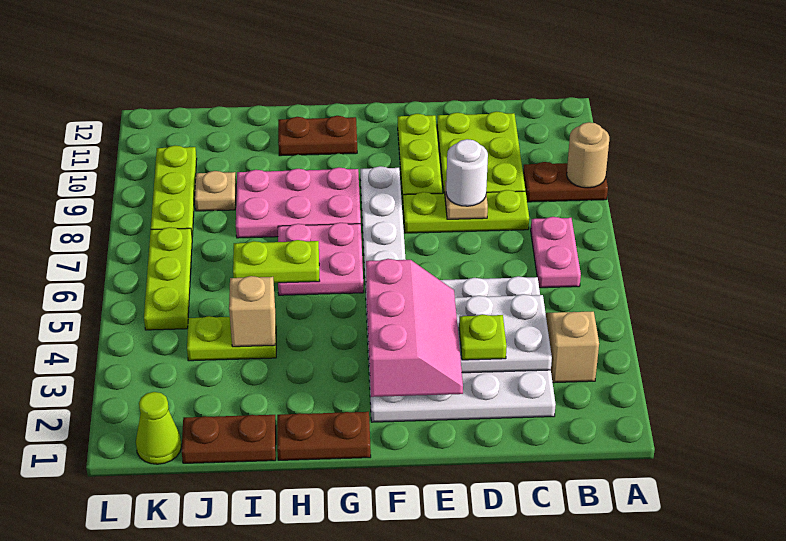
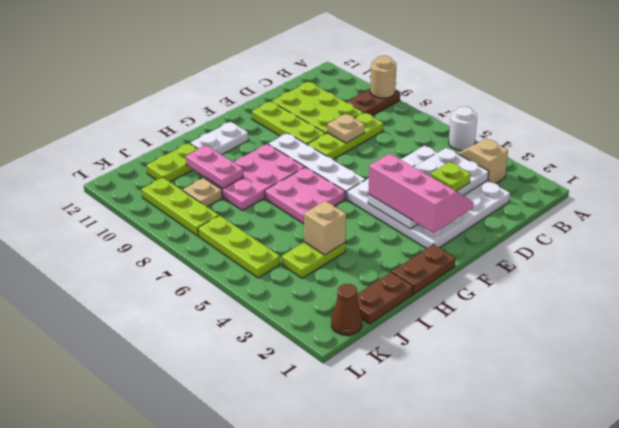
pink 1x2 plate [531,217,581,288] -> pink 1x2 plate moved to [186,145,243,189]
white 1x1 round brick [446,139,488,206] -> white 1x1 round brick moved to [449,107,477,150]
brown 1x2 plate [278,116,357,156] -> white 1x2 plate [190,122,248,155]
lime 1x2 plate [233,240,319,283] -> lime 1x2 plate moved to [146,143,198,182]
lime 1x1 cone [136,392,182,464] -> brown 1x1 cone [331,284,362,335]

